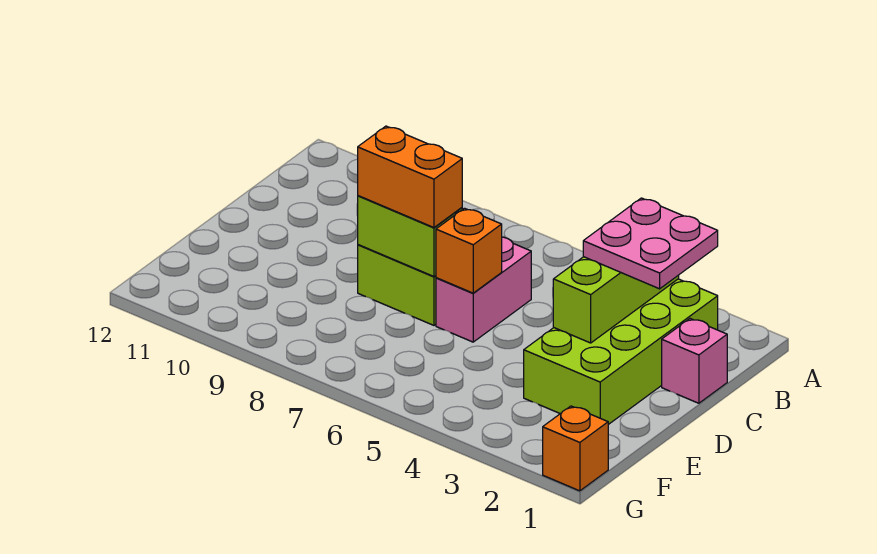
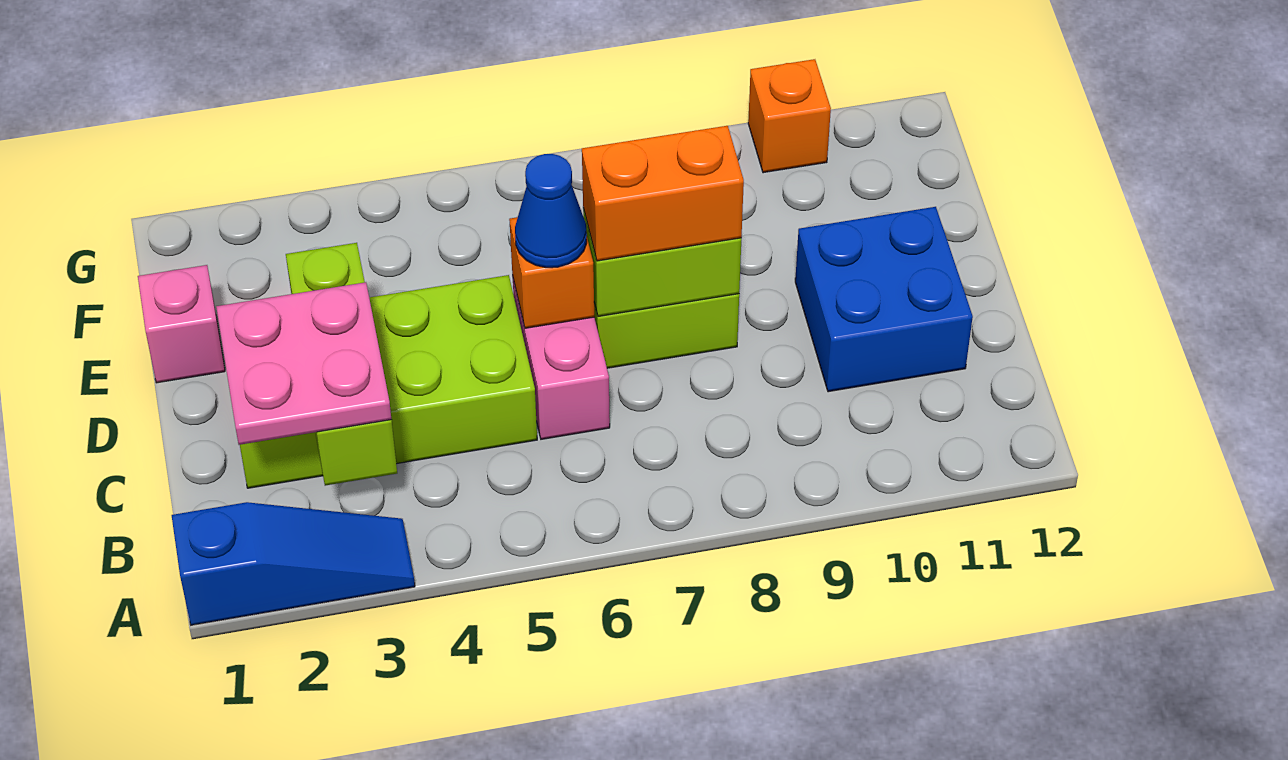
none -> blue 1x3 slope [172,502,415,625]
lime 2x4 brick [524,279,718,425] -> lime 2x4 brick turned to [240,275,537,488]
pink 1x1 brick [662,319,727,403] -> pink 1x1 brick moved to [138,265,225,383]
none -> blue 2x2 brick [795,207,973,392]
none -> blue 1x1 cone [515,154,587,268]
orange 1x1 brick [543,406,608,491] -> orange 1x1 brick moved to [748,59,831,173]

